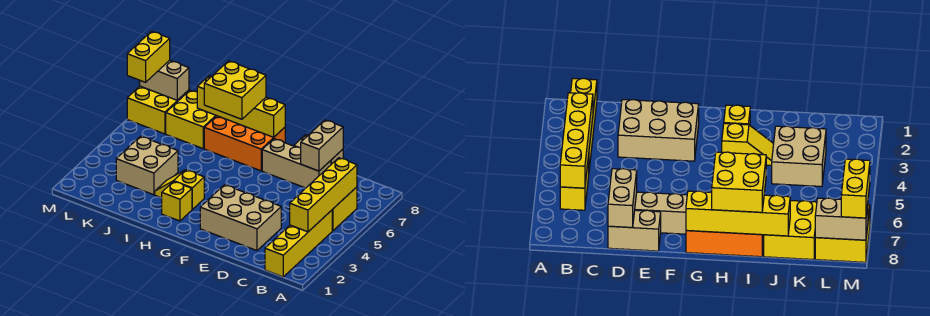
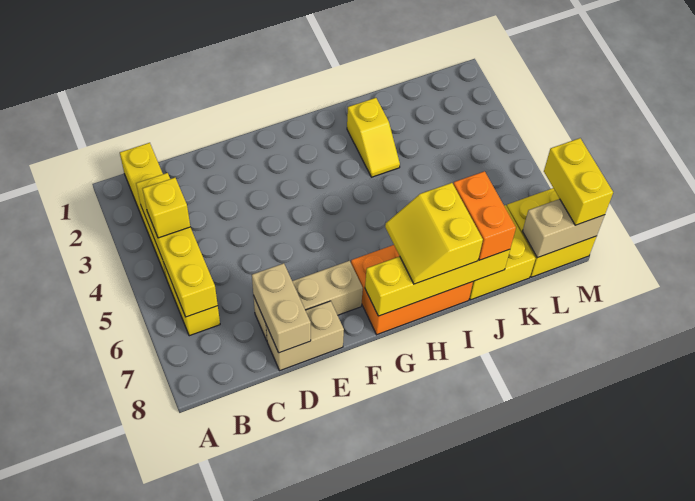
tan 2x3 brick [200,185,281,251] -> none
yellow 1x1 brick [162,181,192,221] -> yellow 1x1 brick moved to [142,178,190,238]
yellow 1x2 slope [155,170,204,209] -> yellow 1x2 slope turned to [347,98,400,177]
yellow 2x2 brick [204,61,266,119] -> yellow 2x2 slope [385,183,483,284]
tan 2x2 brick [116,136,178,195] -> none
none -> orange 1x2 brick [453,171,516,260]

